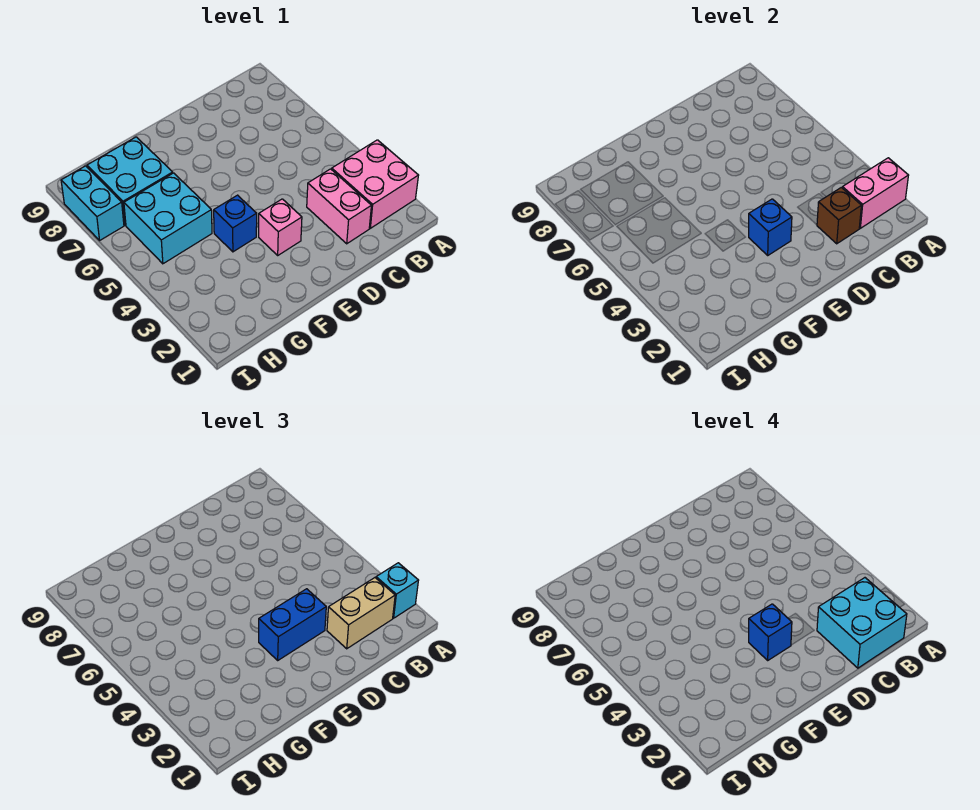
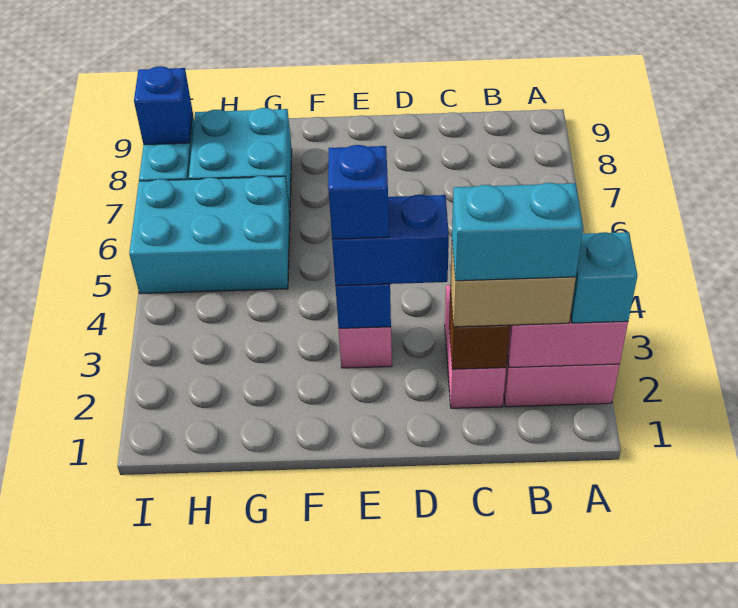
cyan 2x2 brick [817,578,907,668] -> cyan 1x2 brick [452,183,583,281]
blue 1x1 brick [214,195,257,252] -> blue 1x1 brick moved to [134,66,193,145]
cyan 2x2 brick [124,173,212,264] -> cyan 2x3 brick [129,176,290,294]

